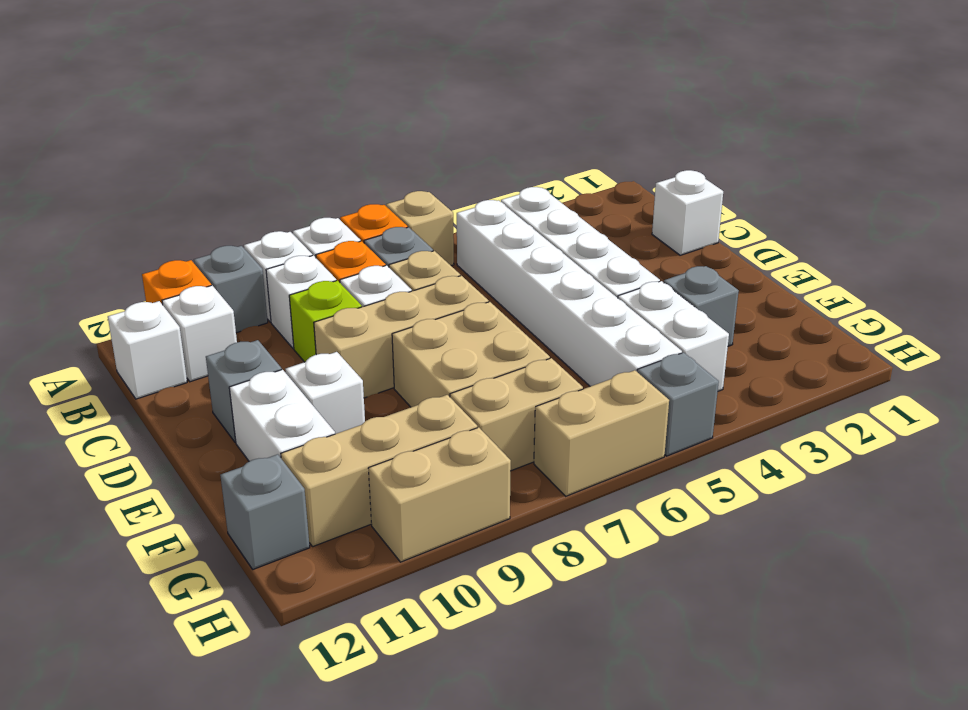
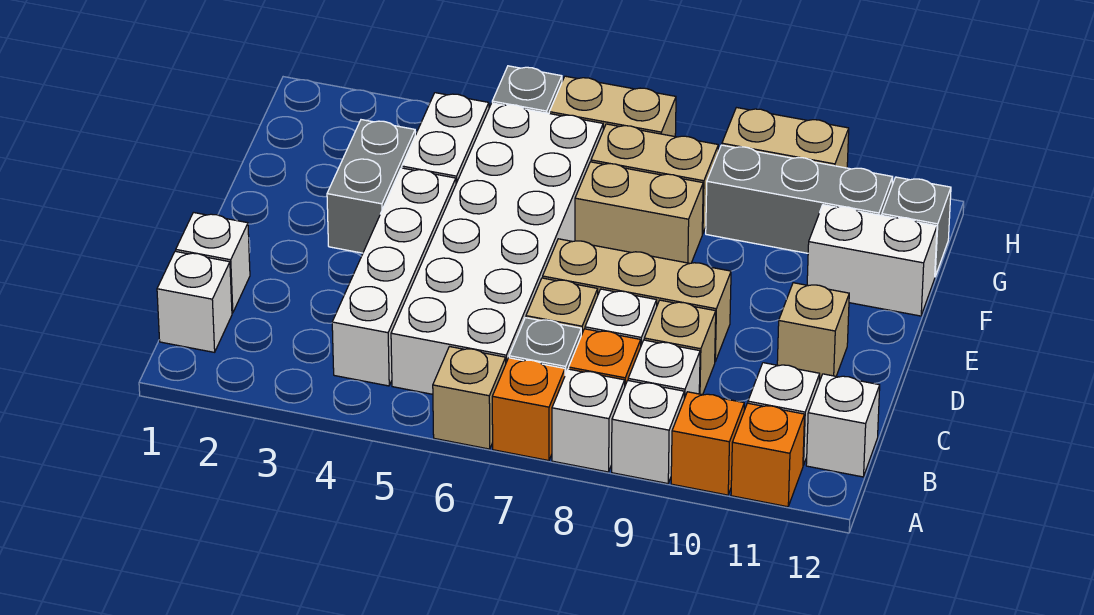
grey 1x1 brick [194,246,268,333] -> orange 1x1 brick [671,392,744,495]
white 1x6 brick [457,200,682,386] -> white 2x6 brick [391,103,603,394]
lime 1x1 brick [289,280,362,362] -> tan 1x1 brick [644,300,716,395]
grey 1x1 brick [206,340,282,442] -> tan 1x1 brick [777,283,849,382]
tan 2x2 brick [392,302,550,407] -> tan 1x2 brick [575,162,703,263]
white 1x1 brick [285,352,365,434] -> white 1x1 brick moved to [157,251,232,352]
white 1x2 brick [229,370,335,461] -> white 1x2 brick turned to [807,205,937,316]
grey 1x1 brick [664,266,739,346] -> grey 1x2 brick [327,120,415,253]
tan 1x3 brick [281,395,477,547] -> grey 1x3 brick [706,145,893,253]

